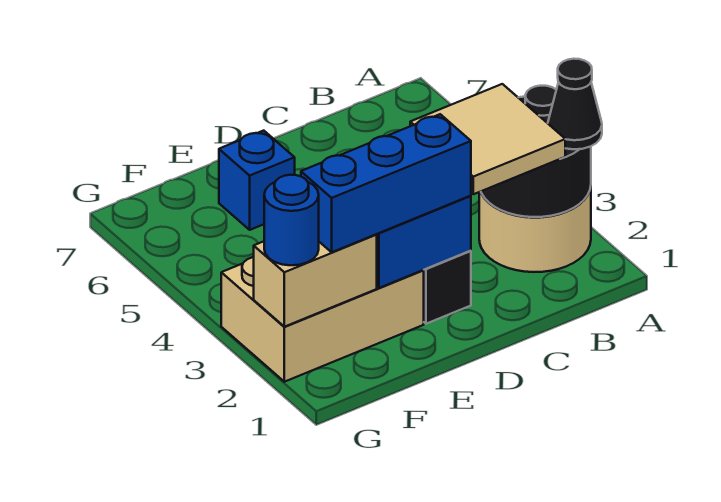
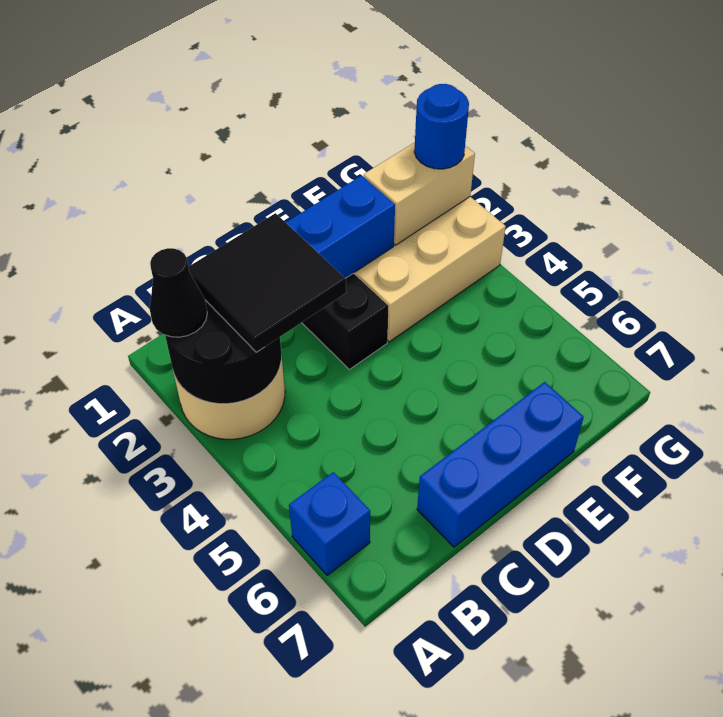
tan 2x2 tile [410,84,565,194] -> black 2x2 tile [188,213,346,352]
blue 1x3 brick [301,114,471,252] -> blue 1x3 brick moved to [417,382,584,547]
blue 1x1 brick [219,131,295,230] -> blue 1x1 brick moved to [289,472,370,575]

